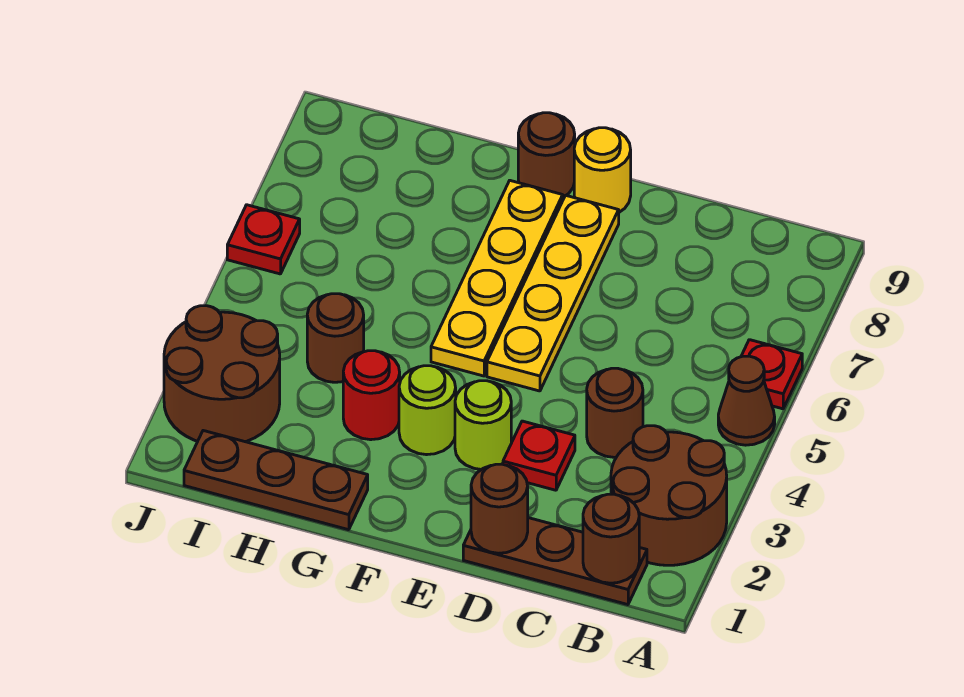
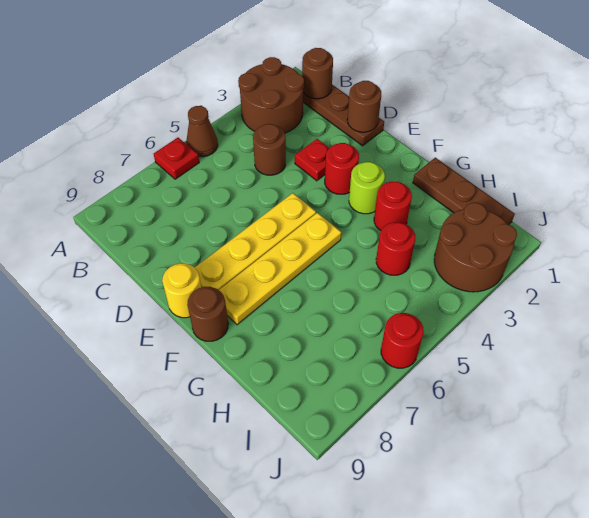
lime 1x1 round brick [455,381,511,469] -> red 1x1 round brick [325,143,359,194]
brown 1x1 round brick [307,294,364,382] -> red 1x1 round brick [376,222,415,275]
red 1x1 plate [227,205,300,274] -> red 1x1 round brick [381,313,424,368]

